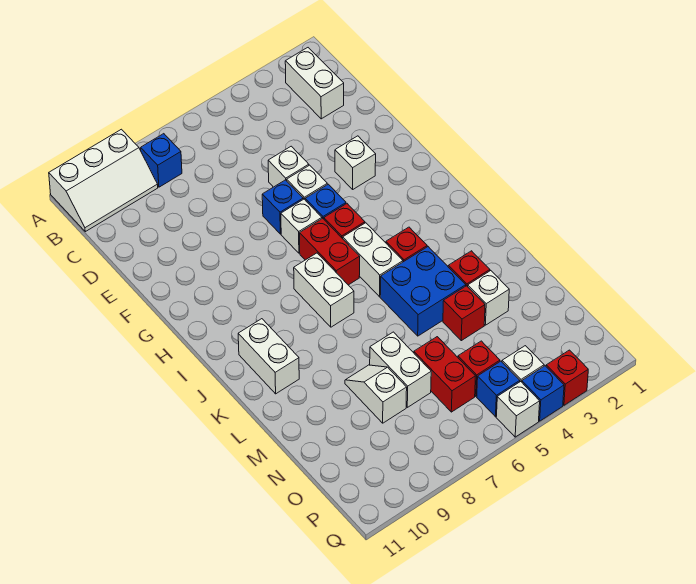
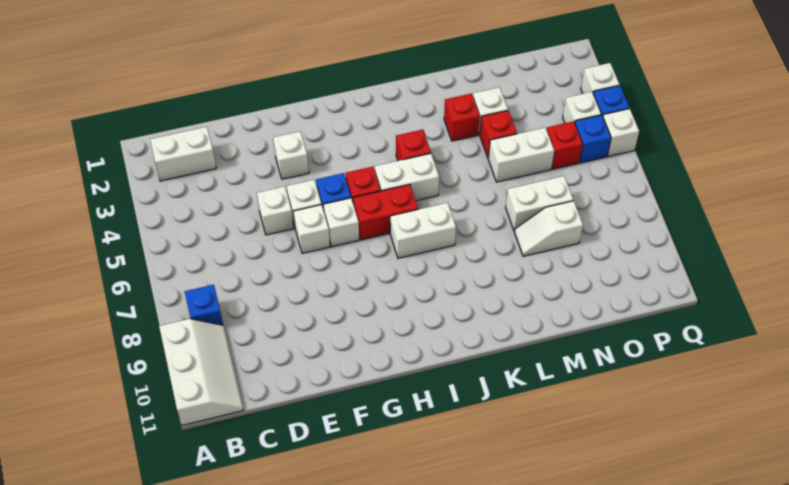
blue 1x1 brick [262,180,303,234] -> white 1x1 brick [293,205,330,254]
white 1x2 brick [238,319,299,394] -> white 1x2 brick moved to [488,128,554,182]
blue 2x2 brick [380,247,466,336] -> none
red 1x2 brick [414,337,475,412] -> none
red 1x1 brick [546,350,588,405] -> white 1x1 brick [581,63,620,94]

